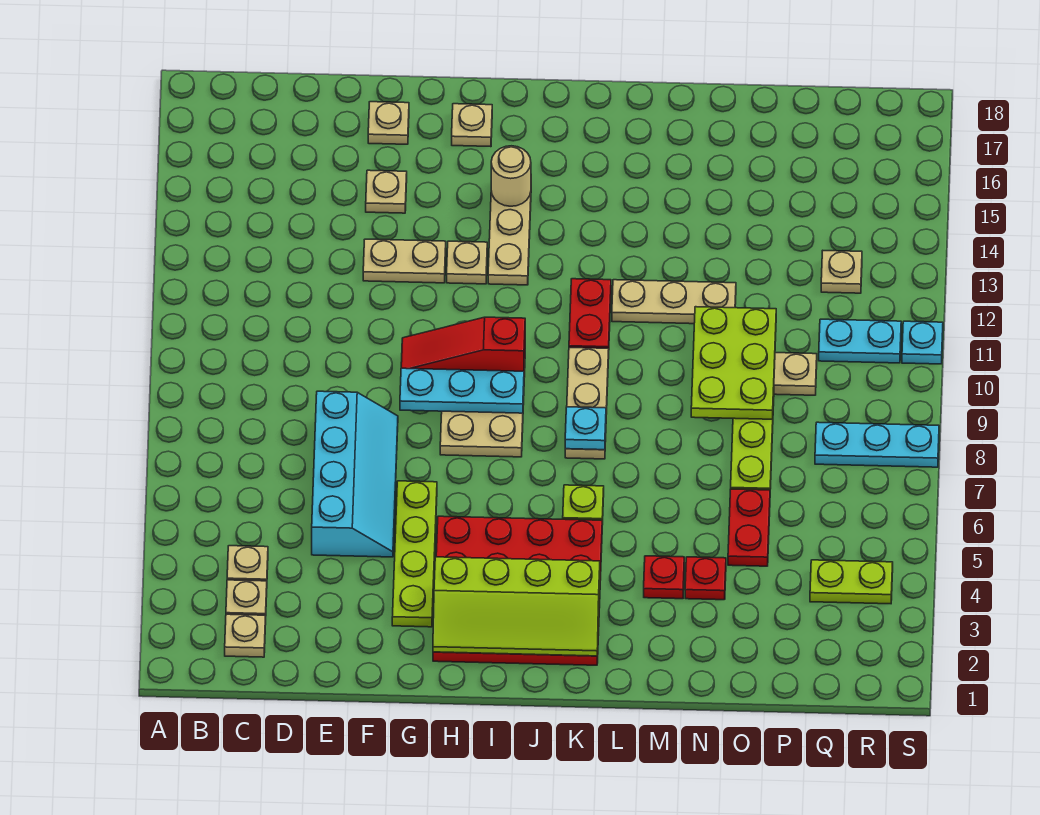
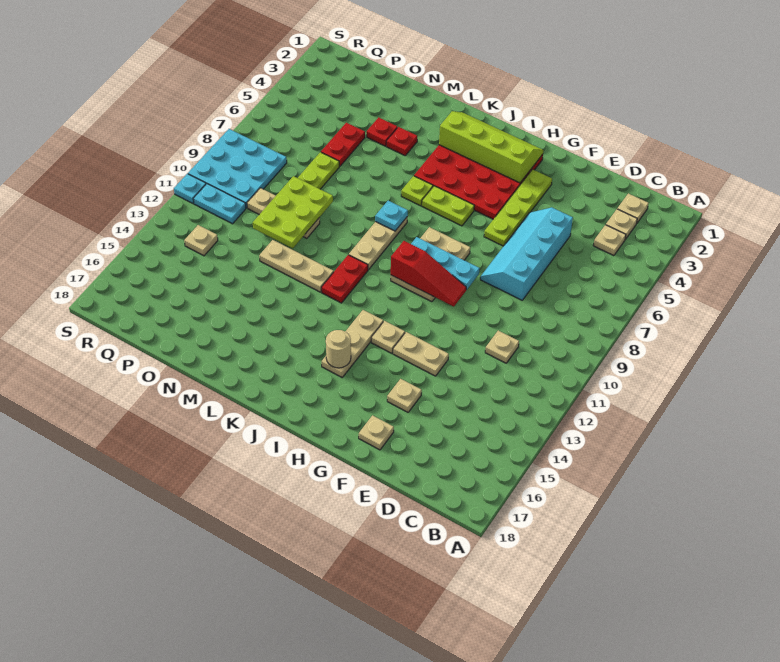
tan 1x1 plate [452,104,492,147] -> tan 1x1 plate moved to [485,331,519,363]
lime 1x2 plate [810,560,893,604] -> lime 1x2 plate moved to [422,186,474,226]
cyan 1x3 plate [815,422,939,467] -> cyan 3x3 plate [188,129,287,208]

